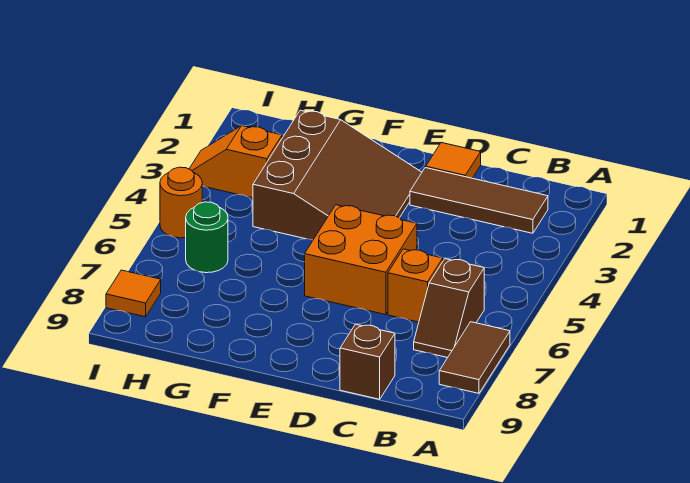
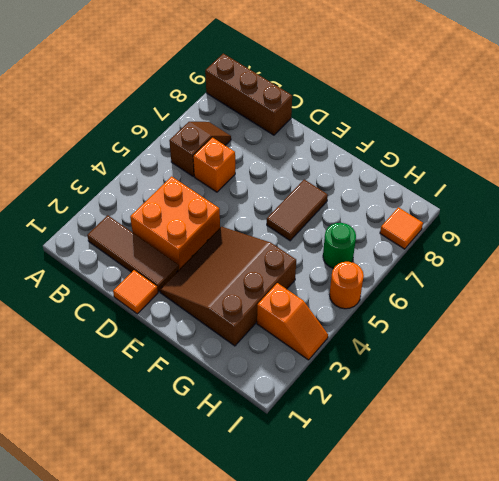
brown 1x2 tile [439,322,510,393] -> brown 1x2 tile moved to [267,180,328,241]
brown 1x1 brick [340,324,395,399] -> brown 1x3 brick [205,54,292,135]
orange 2x2 brick [305,205,417,315] -> orange 2x2 brick moved to [130,176,220,269]

